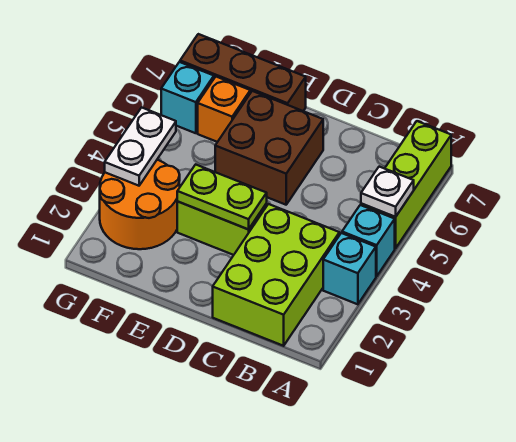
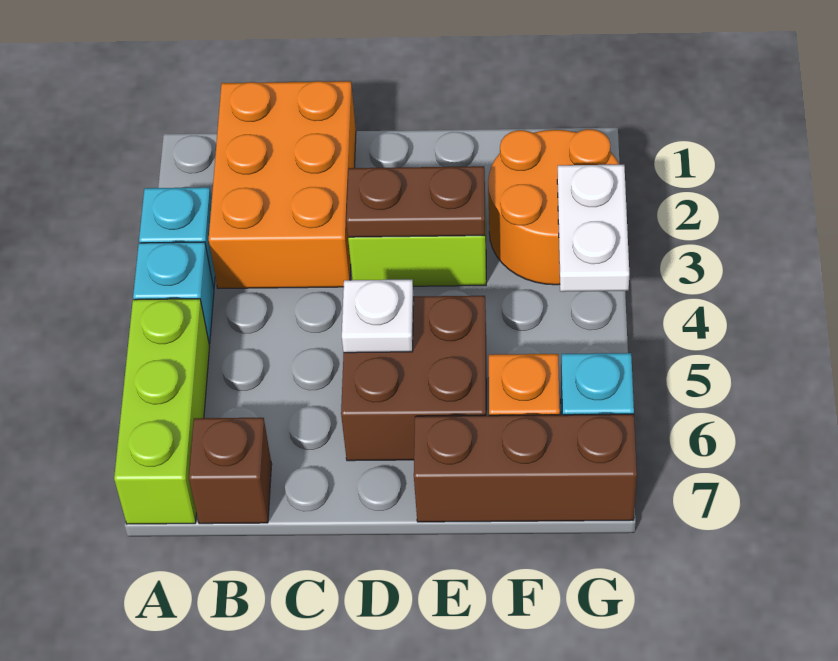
white 1x1 plate [361,167,414,217] -> white 1x1 plate moved to [342,280,414,353]
lime 2x3 brick [213,204,339,346] -> orange 2x3 brick [209,81,356,288]
none -> brown 1x1 brick [189,418,272,524]
lime 1x2 plate [177,164,267,229] -> brown 1x2 plate [346,166,485,237]

